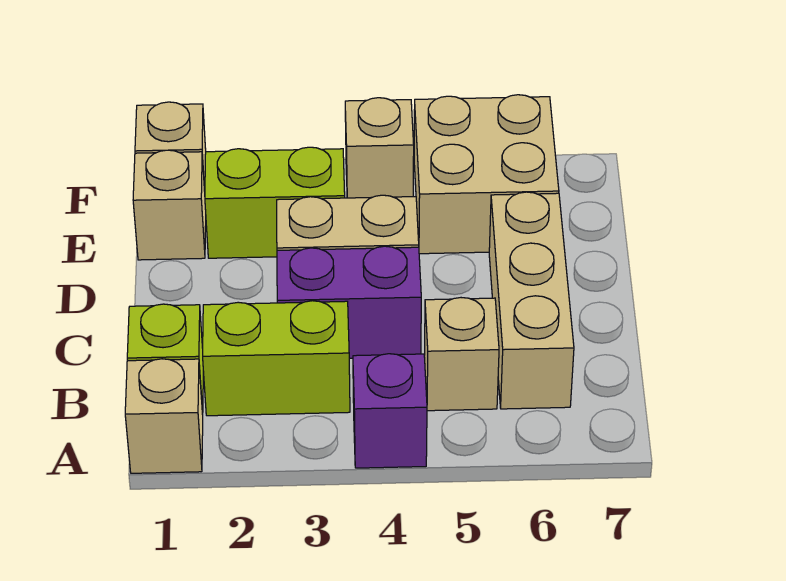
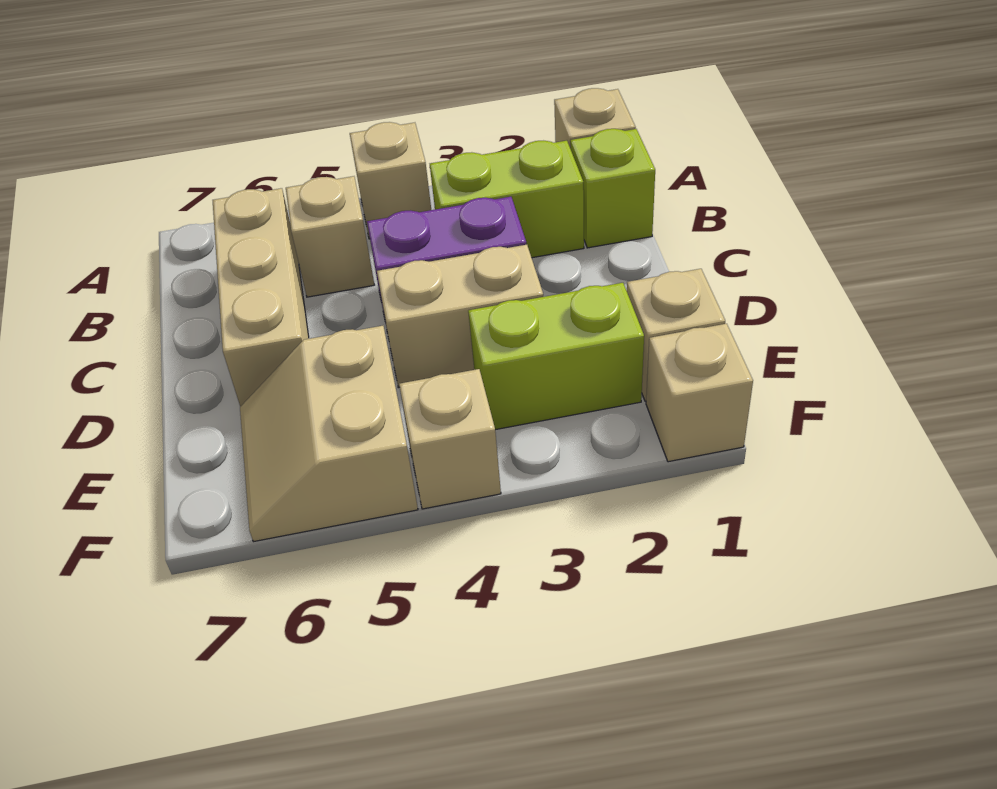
purple 1x1 brick [353,354,427,468] -> tan 1x1 brick [350,122,431,239]
tan 2x2 brick [414,95,559,254] -> tan 2x2 slope [240,326,418,542]

